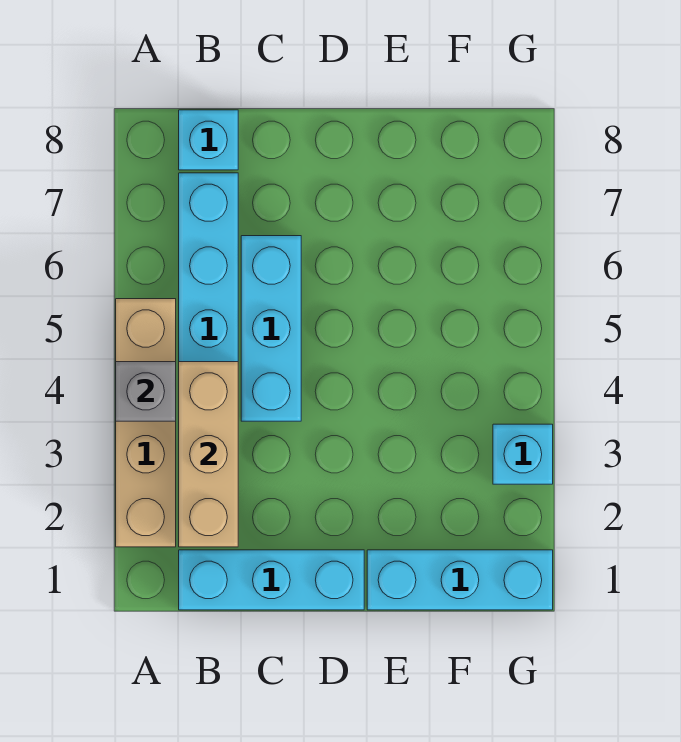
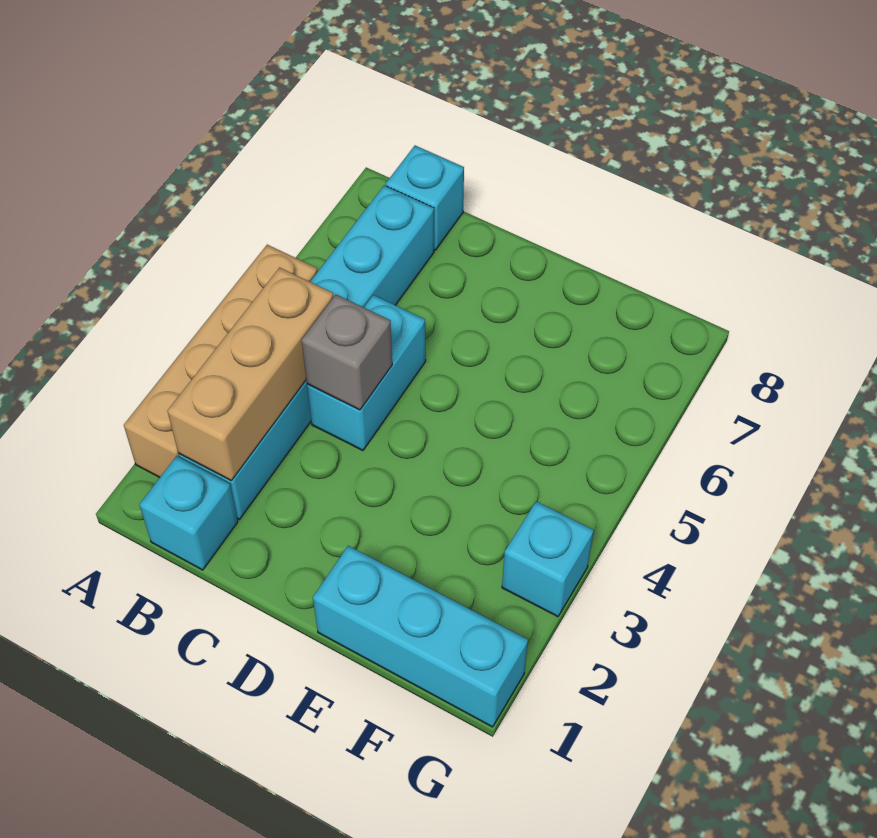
grey 1x1 brick [116,362,176,421] -> grey 1x1 brick moved to [302,295,392,410]
cyan 1x3 brick [179,550,364,610] -> cyan 1x1 brick [139,456,238,570]
cyan 1x3 brick [241,236,301,421] -> cyan 1x2 brick [307,295,426,451]

